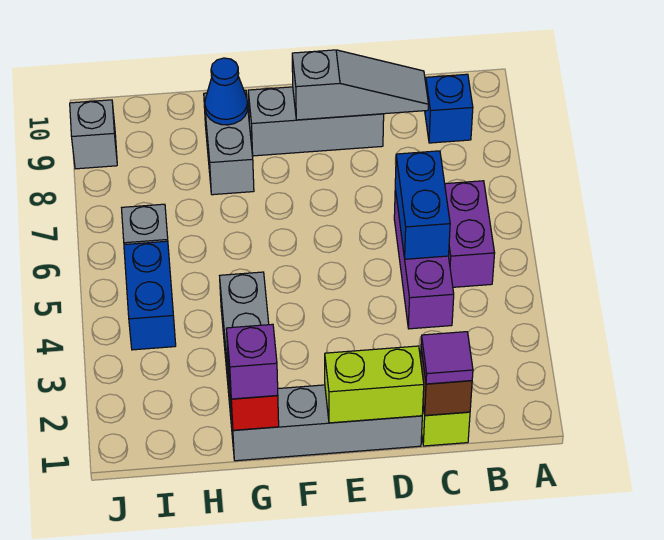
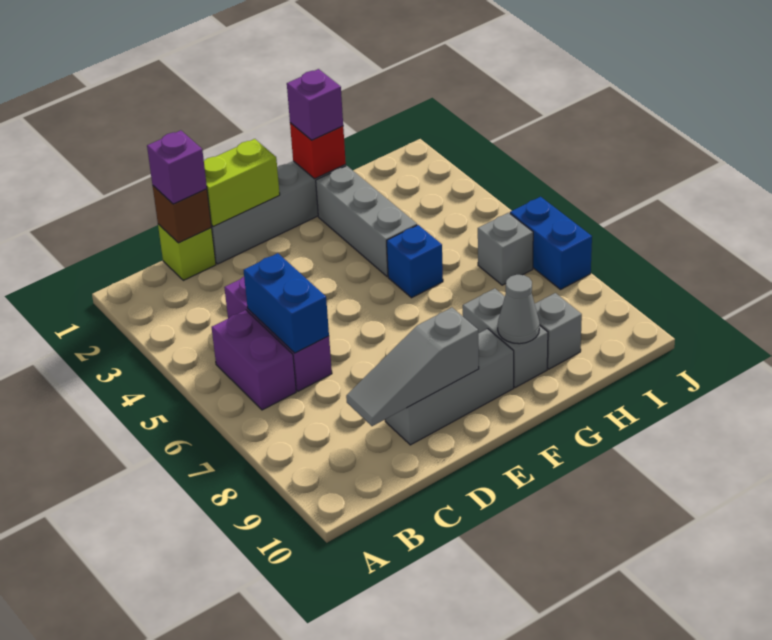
blue 1x1 brick [425,74,473,143] -> blue 1x1 brick moved to [387,225,443,298]
purple 1x1 tile [421,332,473,384] -> purple 1x1 brick [147,130,207,204]
blue 1x1 cone [205,58,248,125] -> grey 1x1 cone [498,275,540,344]
blue 1x2 brick [124,241,176,350] -> blue 1x2 brick moved to [510,197,592,289]
grey 1x1 brick [70,100,117,169] -> grey 1x1 brick moved to [535,293,582,369]

